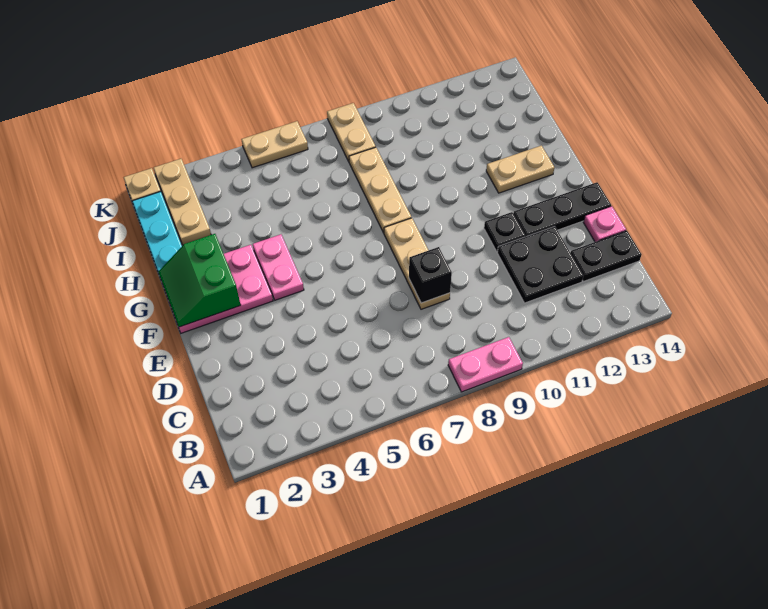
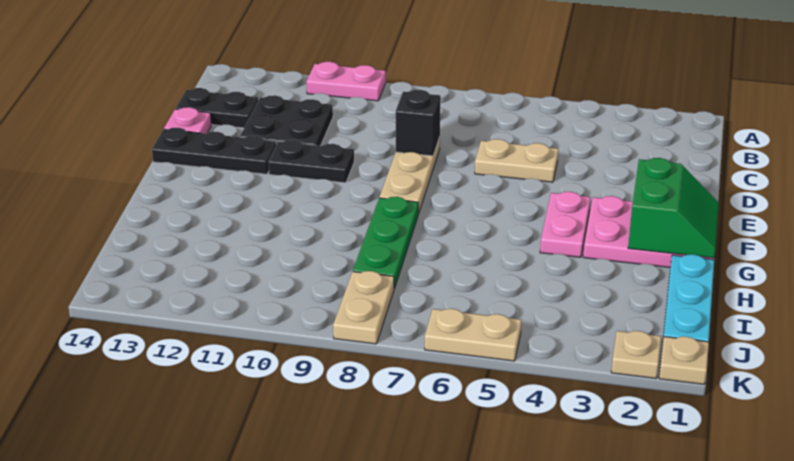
pink 1x2 plate [448,337,523,392] -> pink 1x2 plate moved to [306,62,386,101]
black 1x1 plate [484,212,525,252] -> black 1x2 plate [268,140,354,183]
tan 1x3 plate [349,147,411,233] -> green 1x3 plate [353,197,418,289]
tan 1x2 plate [486,146,554,193] -> tan 1x2 plate moved to [475,139,558,182]
tan 1x3 plate [154,159,211,245] -> tan 1x1 plate [611,331,661,378]

